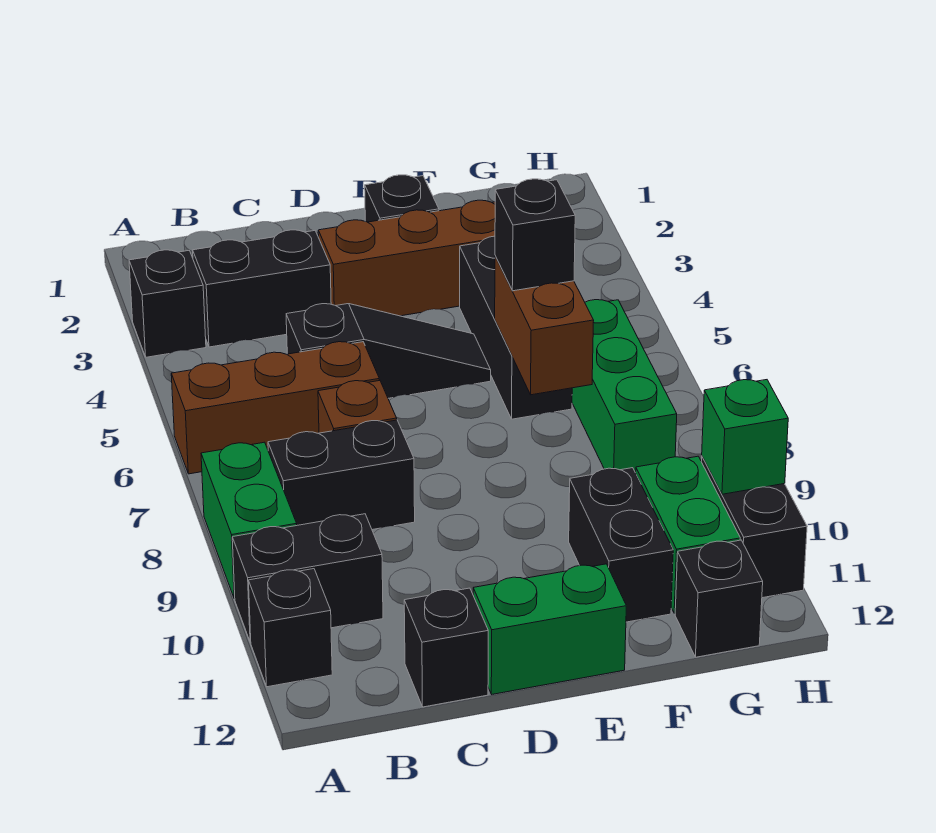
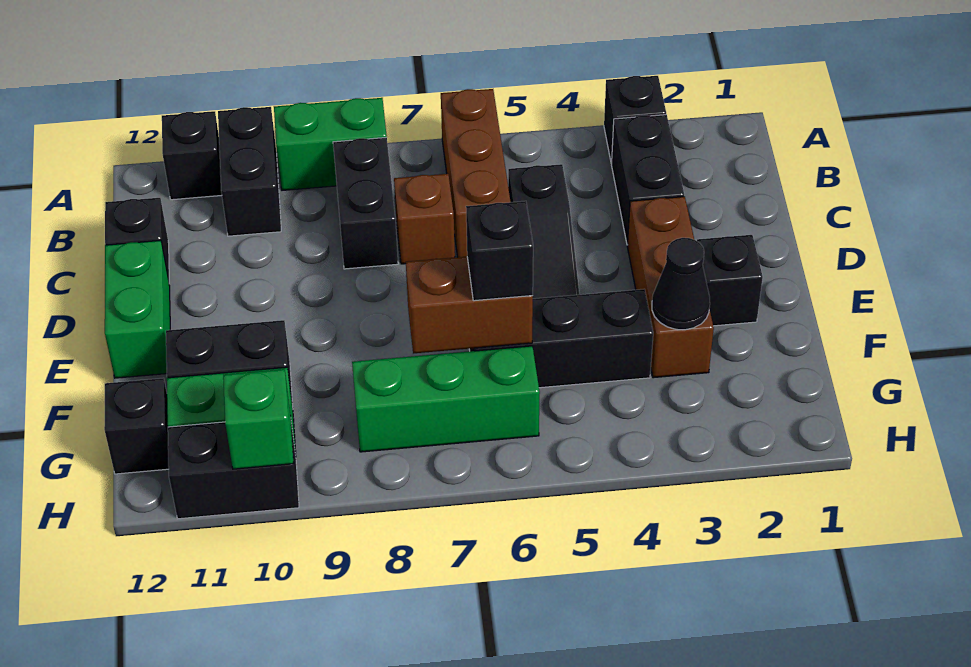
none -> black 1x1 cone [652,238,710,330]

